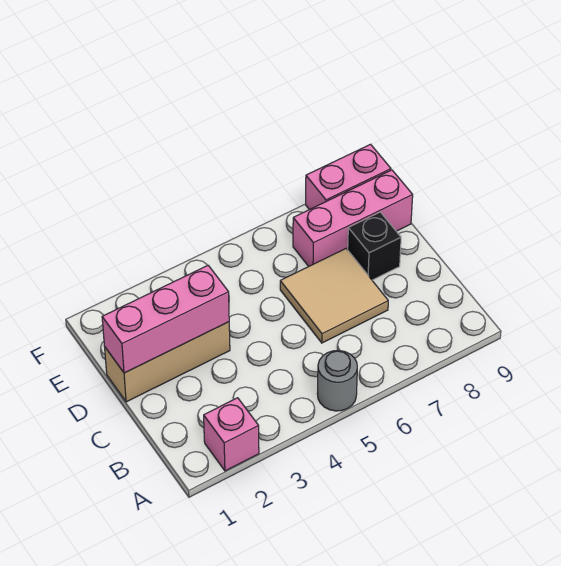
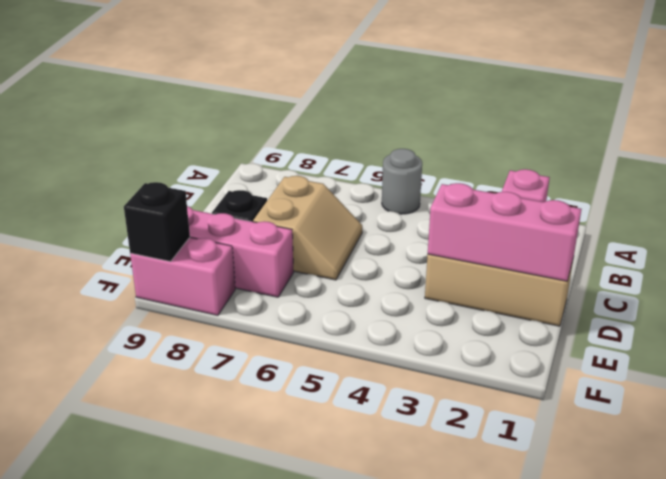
tan 2x2 tile [280,249,388,343] -> tan 2x2 slope [253,176,362,280]
none -> black 1x1 brick [124,182,190,262]

